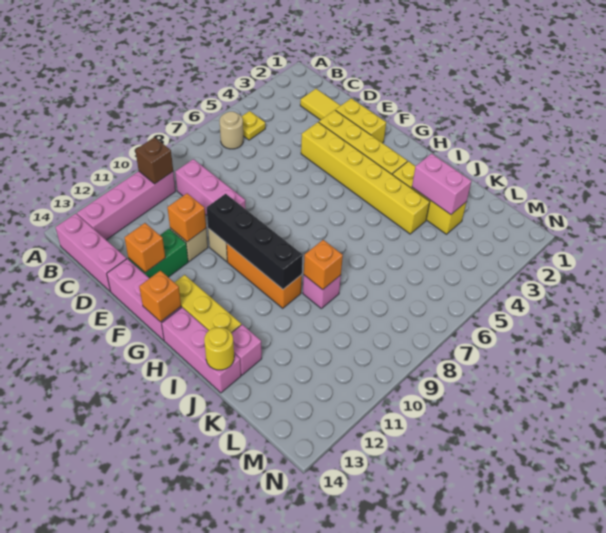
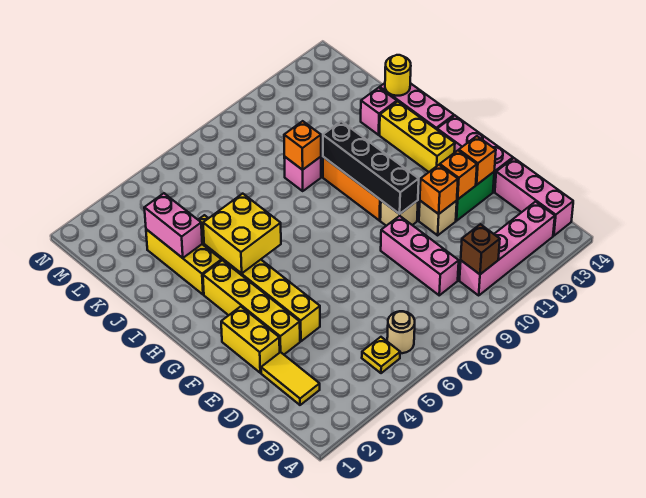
orange 1x1 brick [139,271,181,322] -> orange 1x1 brick moved to [440,150,477,199]
none -> yellow 2x2 brick [203,194,281,274]

